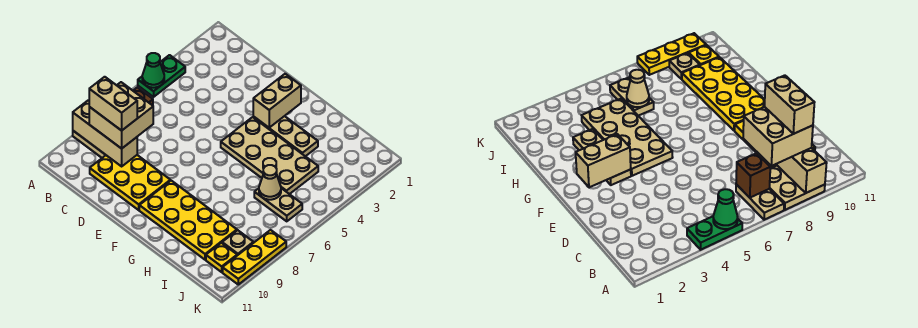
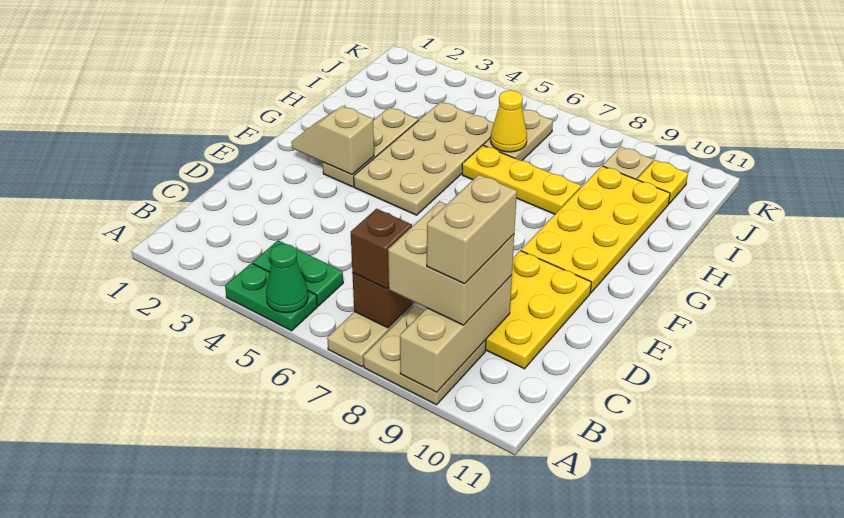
none -> green 1x2 plate [253,240,343,306]
none -> brown 1x1 brick [351,209,412,289]
tan 1x2 brick [253,74,301,128] -> tan 1x2 slope [292,106,374,175]
tan 1x1 cone [259,165,281,200] -> yellow 1x1 cone [491,90,527,152]
yellow 1x3 plate [223,230,286,284] -> yellow 1x3 plate moved to [462,145,581,214]

